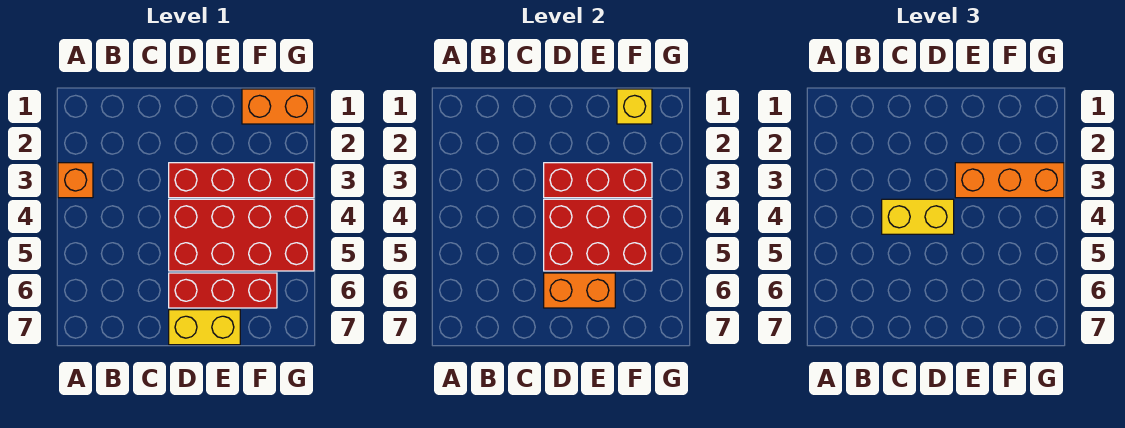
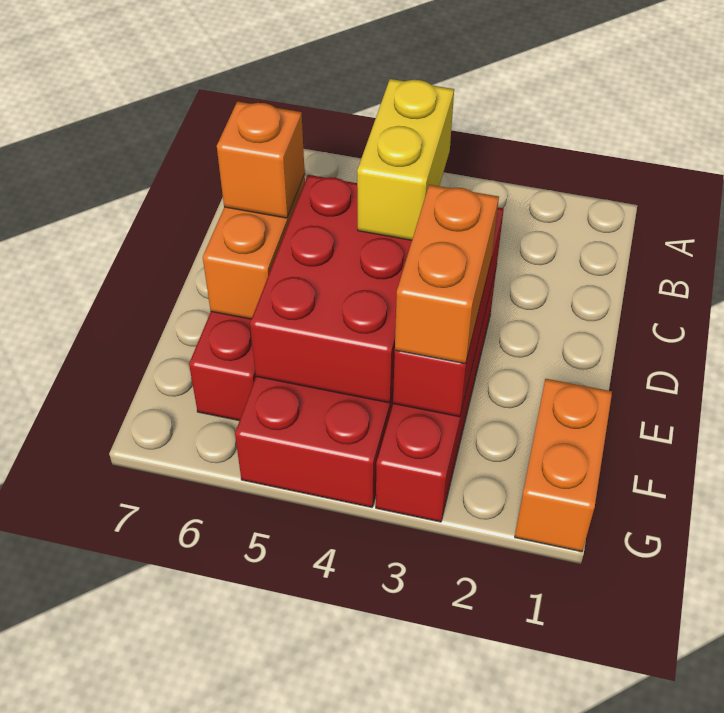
orange 1x1 brick [58,163,93,198] -> orange 1x1 brick moved to [217,101,305,218]
yellow 1x2 brick [169,310,240,345] -> none
orange 1x3 brick [955,163,1064,198] -> orange 1x2 brick [395,185,499,364]
yellow 1x1 brick [617,89,652,124] -> none

